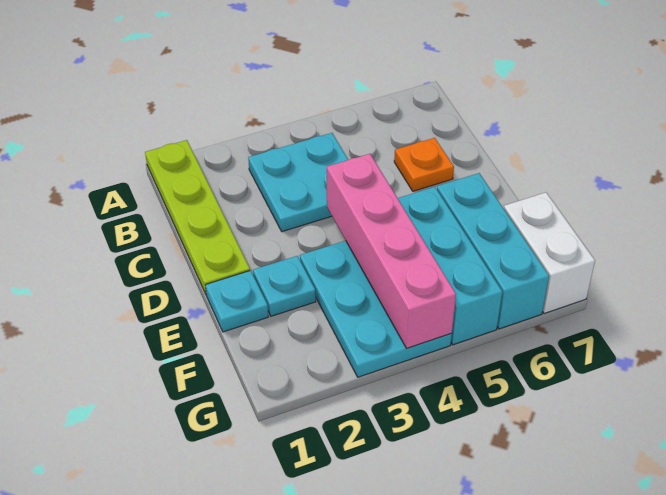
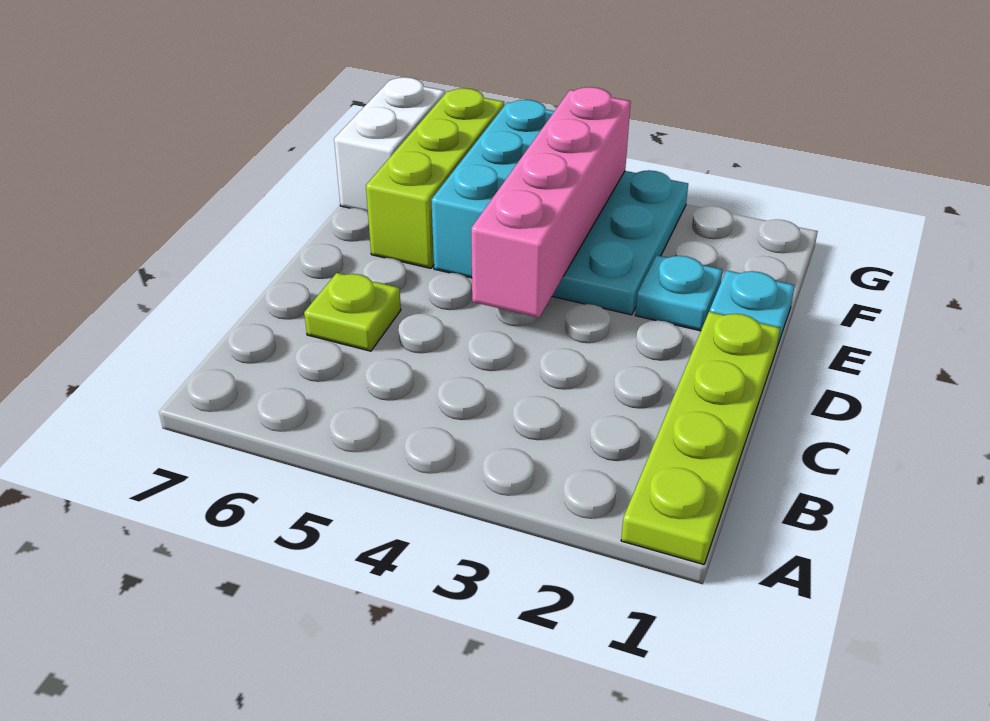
cyan 2x2 plate [248,133,348,232] -> none
orange 1x1 plate [394,138,454,191] -> lime 1x1 plate [304,273,401,351]
cyan 1x3 brick [437,173,549,329] -> lime 1x3 brick [366,88,504,268]

